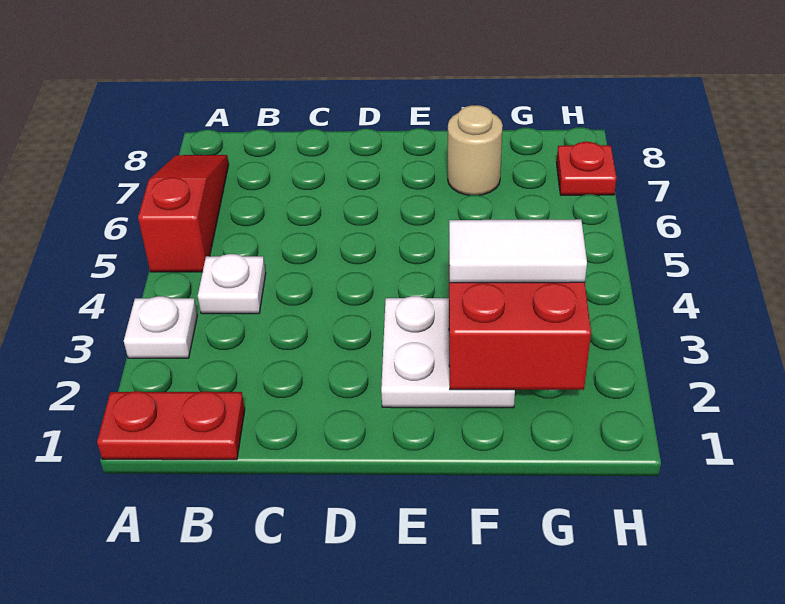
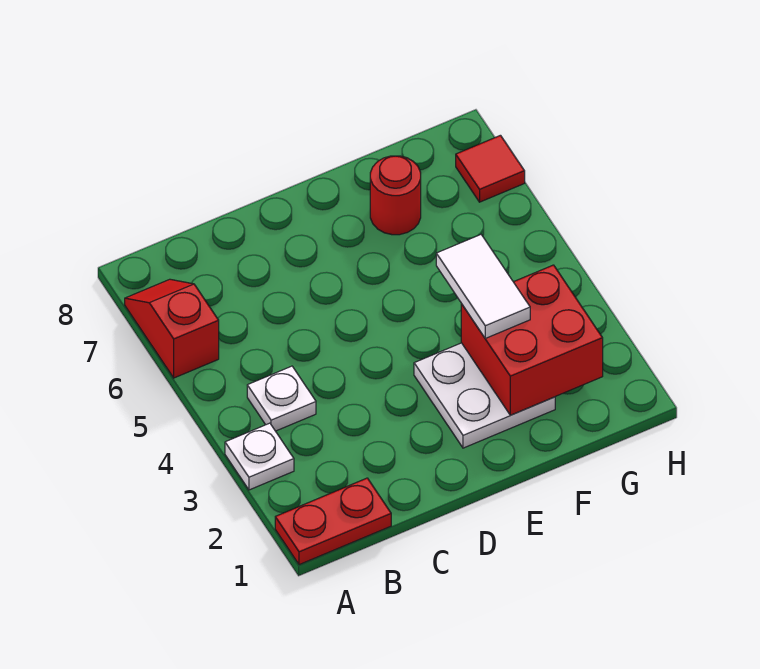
red 1x3 slope [138,155,229,272] -> red 1x2 slope [125,279,219,378]
white 1x2 tile [449,219,587,283] -> white 1x2 tile turned to [436,235,530,338]
tan 1x1 round brick [448,105,503,195] -> red 1x1 round brick [370,156,421,235]
red 1x1 plate [557,142,616,195] -> red 1x1 tile [456,135,525,202]

